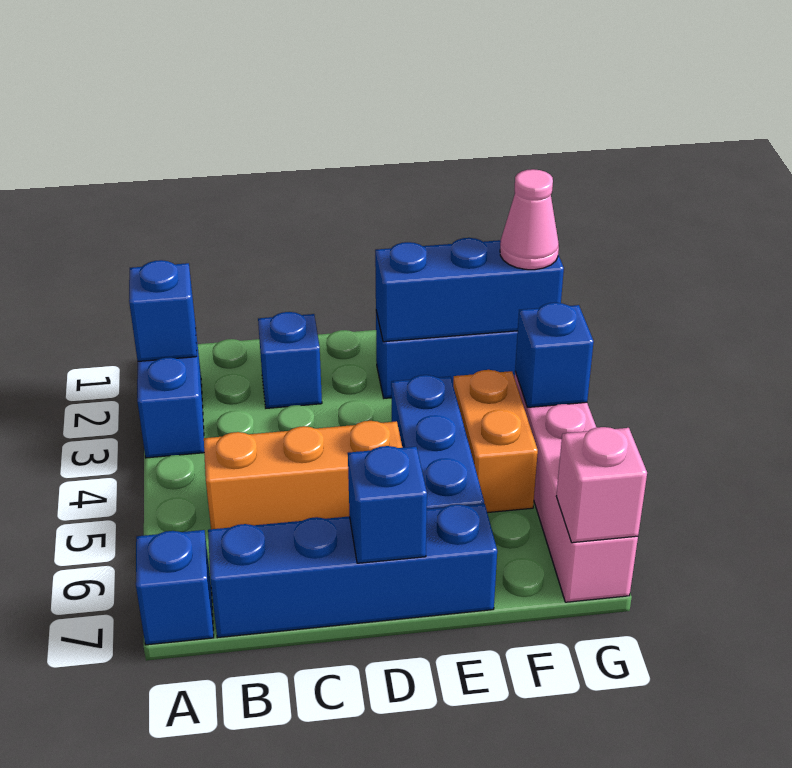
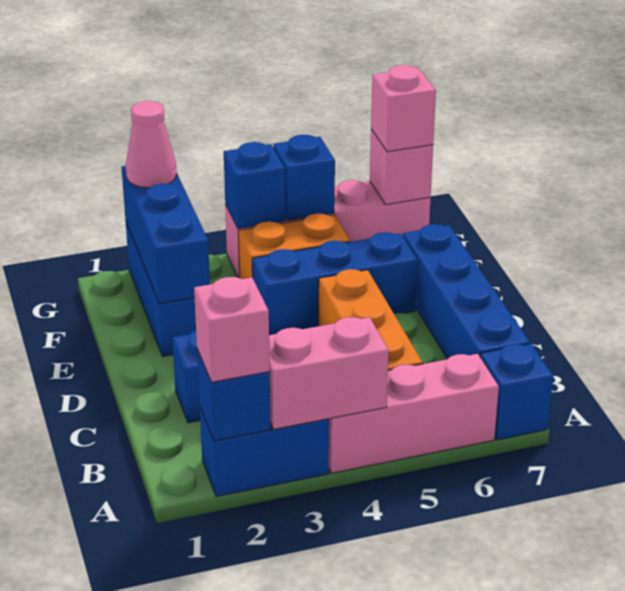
none -> pink 1x1 brick [194,277,270,382]
none -> pink 1x2 brick [269,317,389,429]
none -> pink 1x3 brick [329,354,499,473]
blue 1x1 brick [348,446,427,563] -> blue 1x1 brick moved to [273,135,335,220]
none -> pink 1x1 brick [371,65,436,152]

